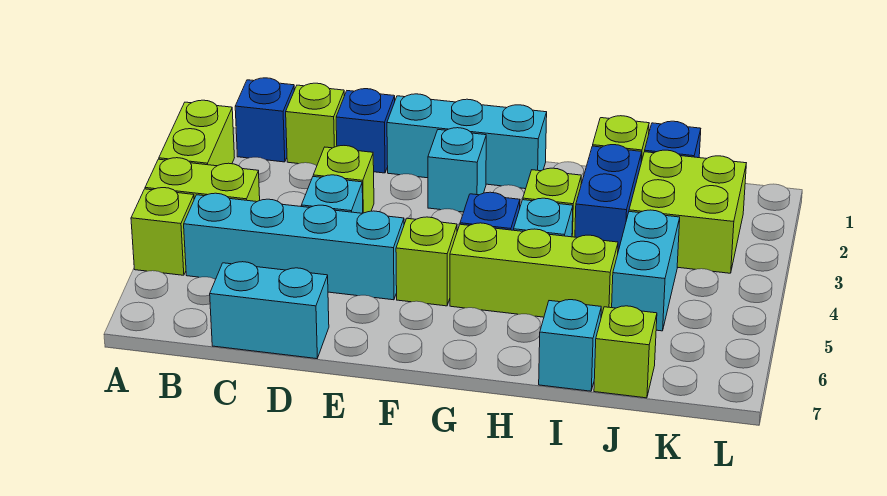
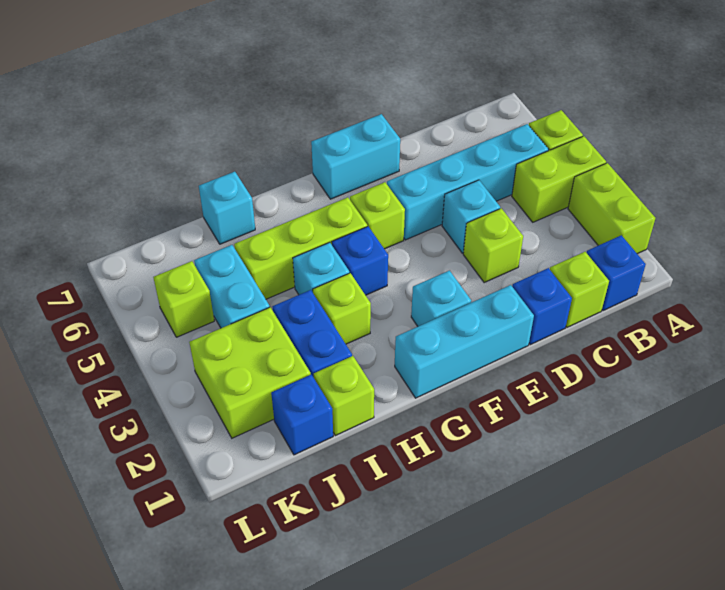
cyan 1x2 brick [210,262,329,359] -> cyan 1x2 brick moved to [311,114,400,199]
lime 1x1 brick [594,306,657,398] -> lime 1x1 brick moved to [153,261,214,337]

